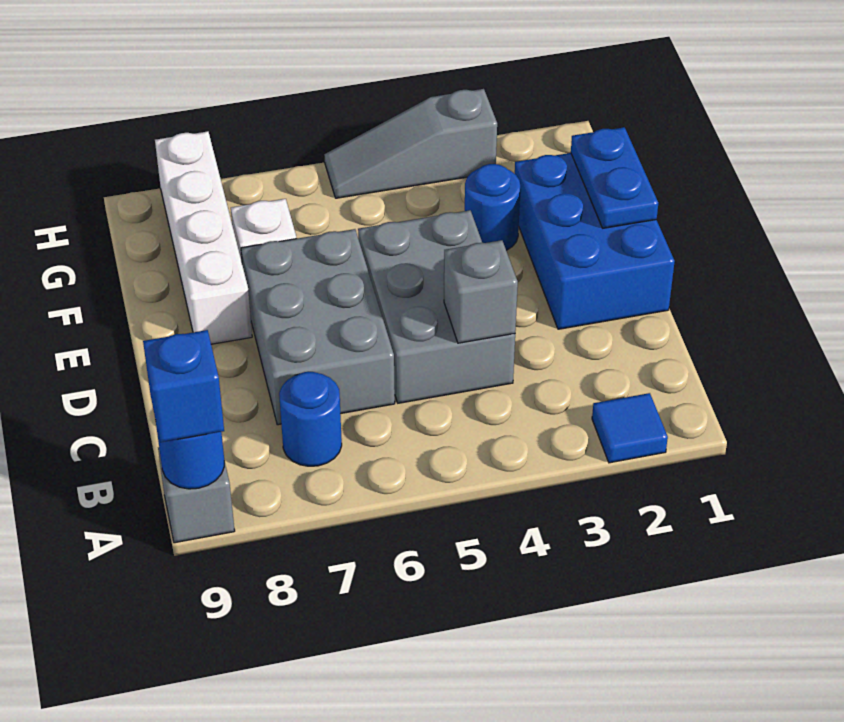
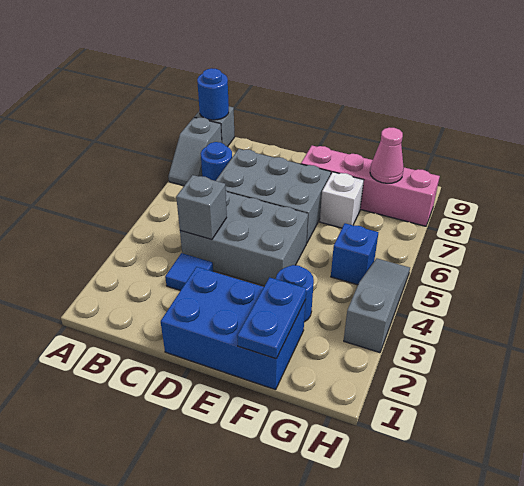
blue 1x1 tile [592,393,668,463] -> blue 1x1 tile moved to [165,253,213,291]
none -> grey 1x2 slope [168,117,222,186]
blue 1x1 brick [143,330,224,442] -> blue 1x1 brick moved to [331,223,379,285]
blue 1x2 plate [571,127,658,228] -> blue 1x2 plate turned to [237,277,306,359]
white 1x4 brick [155,131,252,344] -> pink 1x4 brick [301,146,440,226]
none -> pink 1x1 cone [370,127,404,183]

